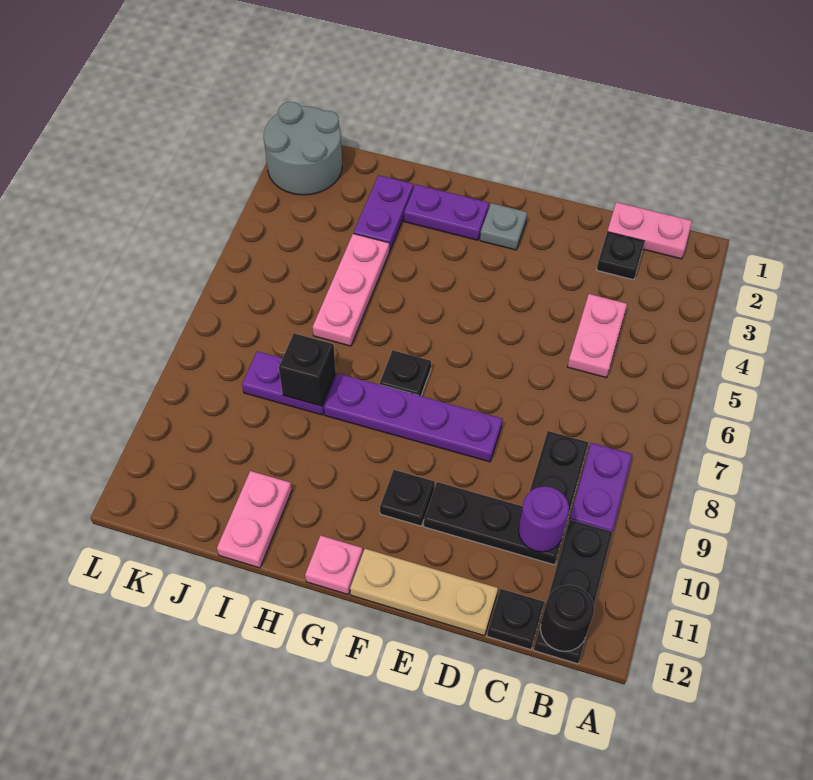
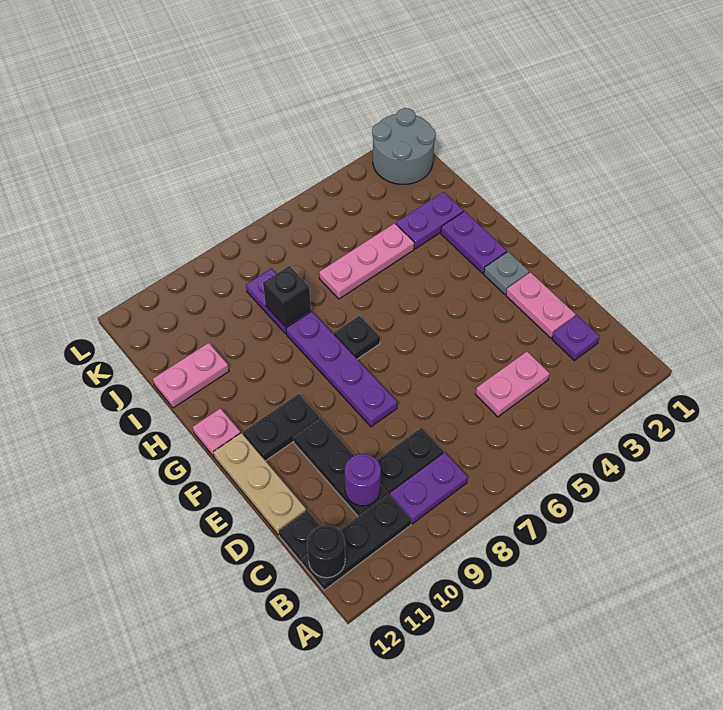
pink 1x2 plate [607,202,692,259] -> pink 1x2 plate moved to [506,272,576,338]
black 1x1 plate [597,232,645,280] -> purple 1x1 plate [552,315,600,360]
black 1x1 plate [380,470,435,526] -> black 1x2 plate [243,394,319,461]

